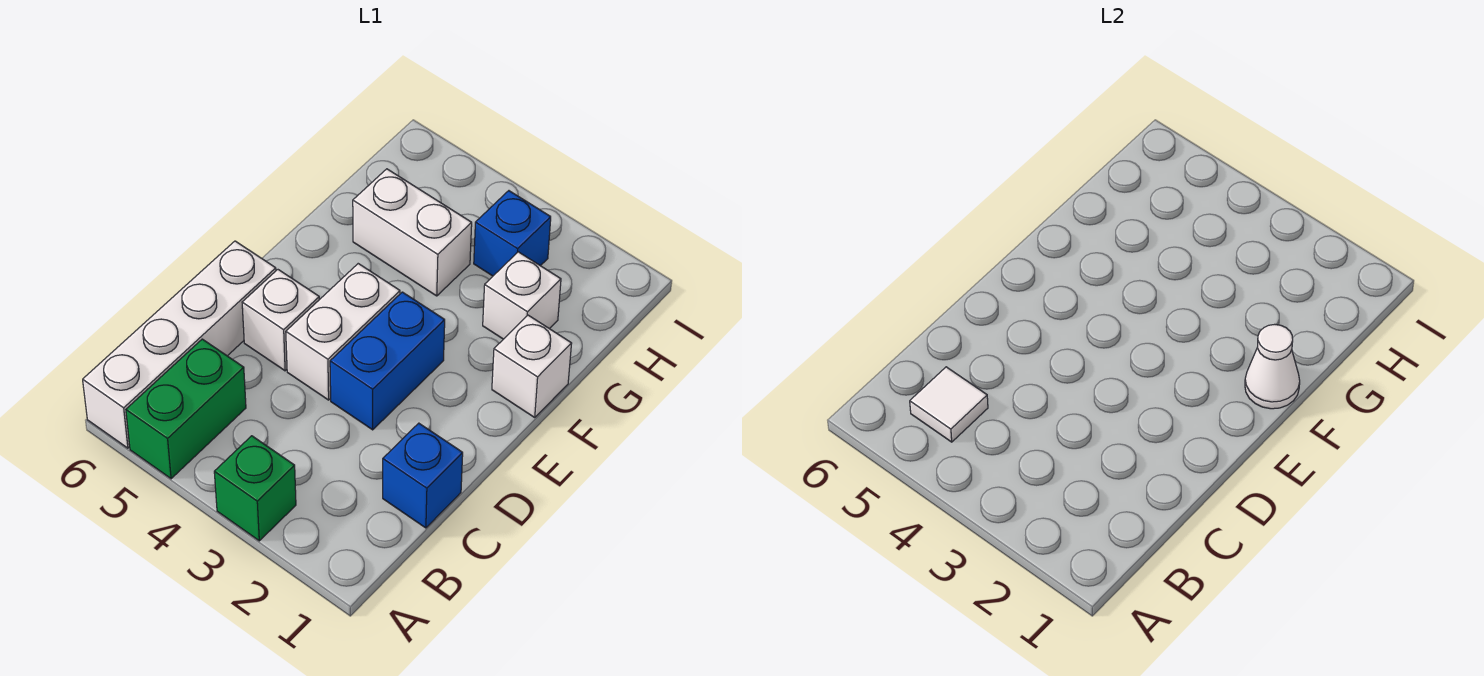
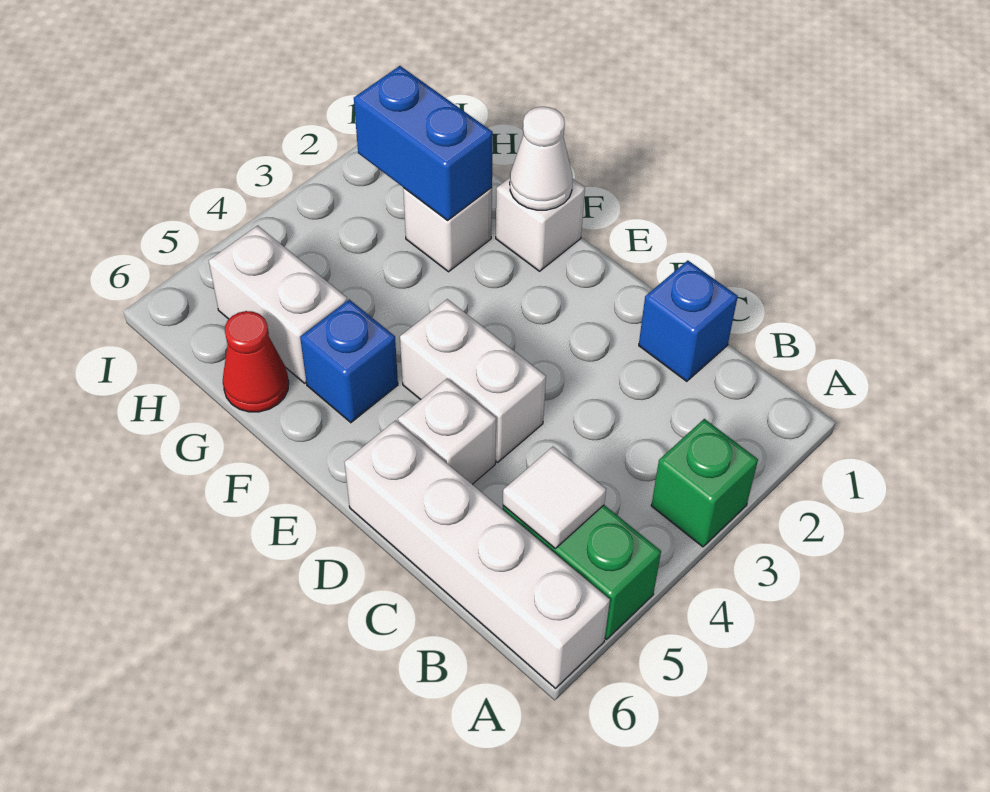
blue 1x2 brick [330,292,445,430] -> blue 1x2 brick moved to [354,66,493,220]
white 1x2 brick [353,169,472,296] -> white 1x2 brick turned to [209,226,347,383]
none -> red 1x1 cone [223,311,289,412]
blue 1x1 brick [474,191,551,276] -> blue 1x1 brick moved to [300,299,398,423]

